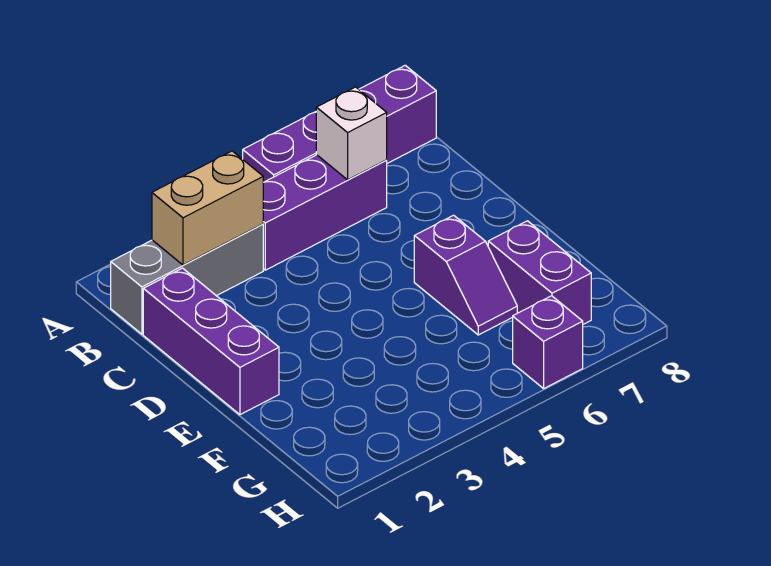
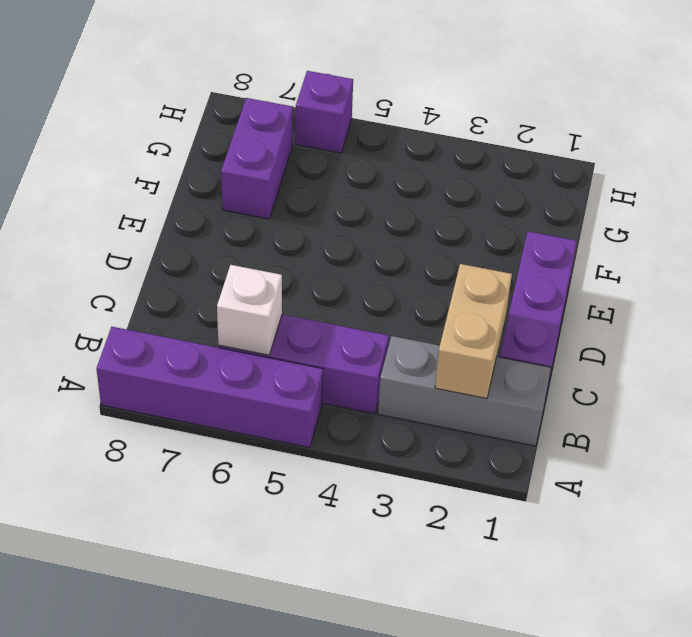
tan 1x2 brick [152,151,263,265] -> tan 1x2 brick turned to [435,264,512,398]
purple 1x2 slope [414,215,517,335] -> none

